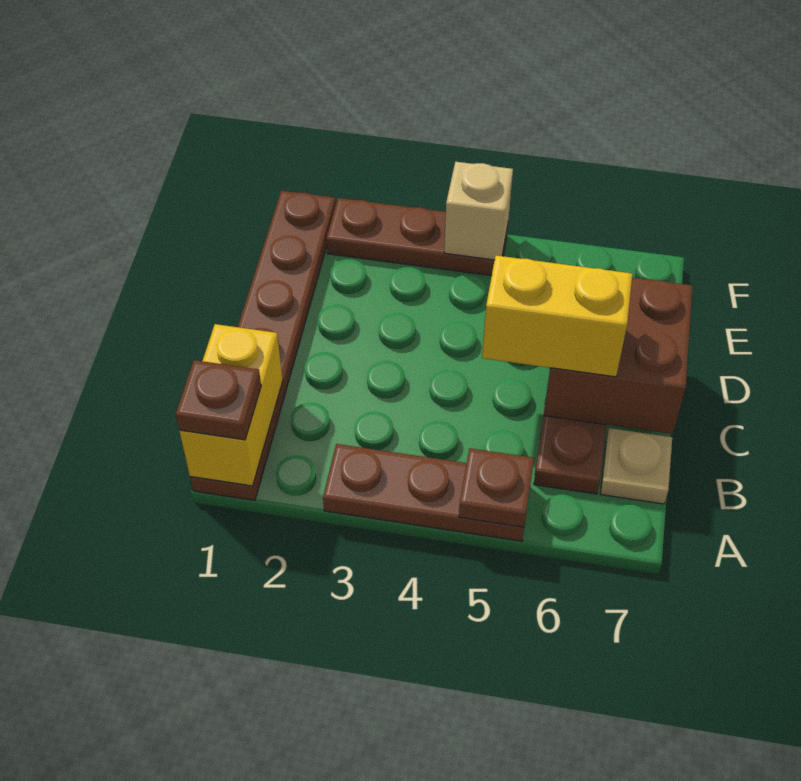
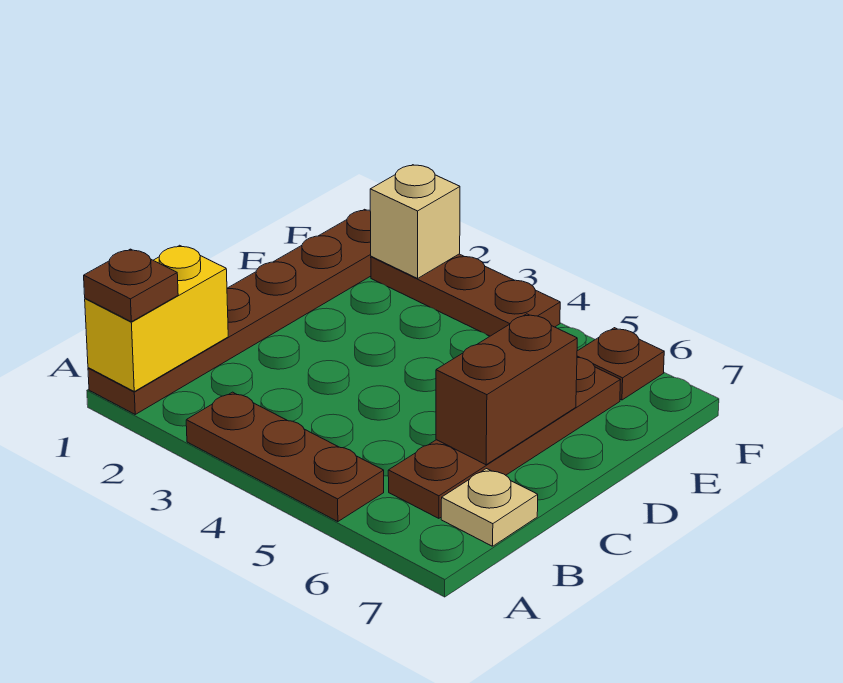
brown 1x1 plate [459,448,534,527] -> brown 1x1 plate moved to [577,328,664,400]
yellow 1x2 brick [482,255,632,377] -> none
brown 2x2 brick [544,277,693,434] -> brown 1x2 brick [436,314,577,465]
tan 1x1 brick [444,162,513,260] -> tan 1x1 brick moved to [370,165,460,278]

